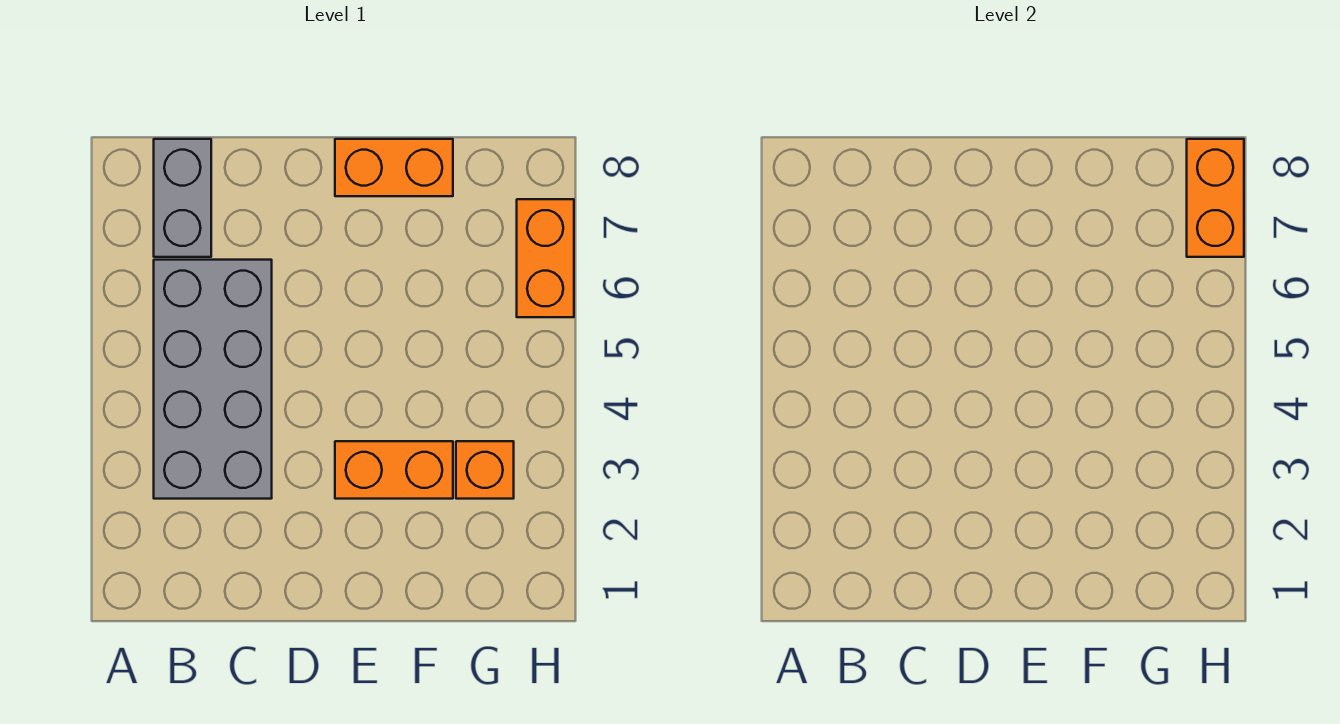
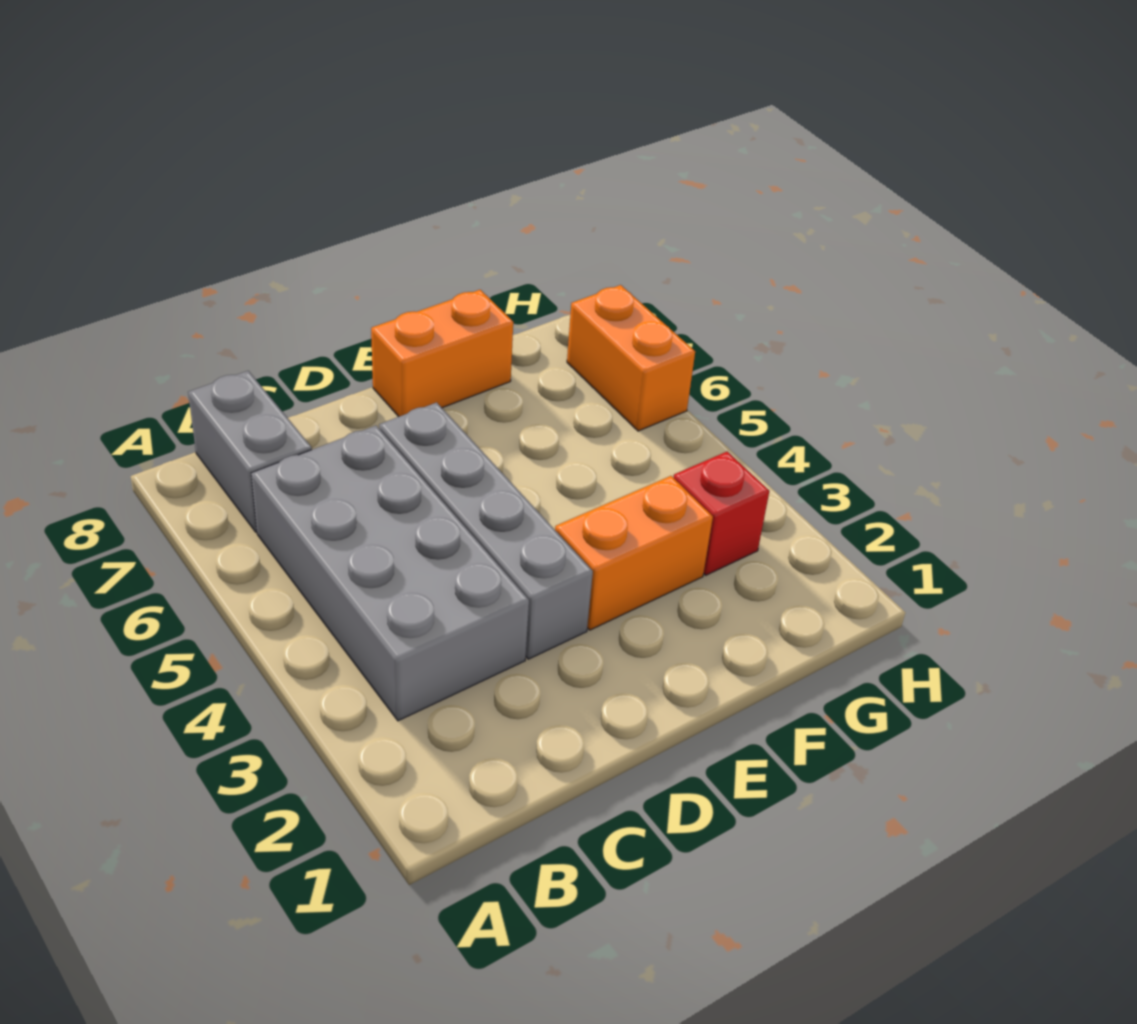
none -> grey 1x4 brick [379,402,593,659]
orange 1x1 brick [456,441,514,499] -> red 1x1 brick [673,452,769,575]
orange 1x2 brick [1187,139,1244,257] -> none

